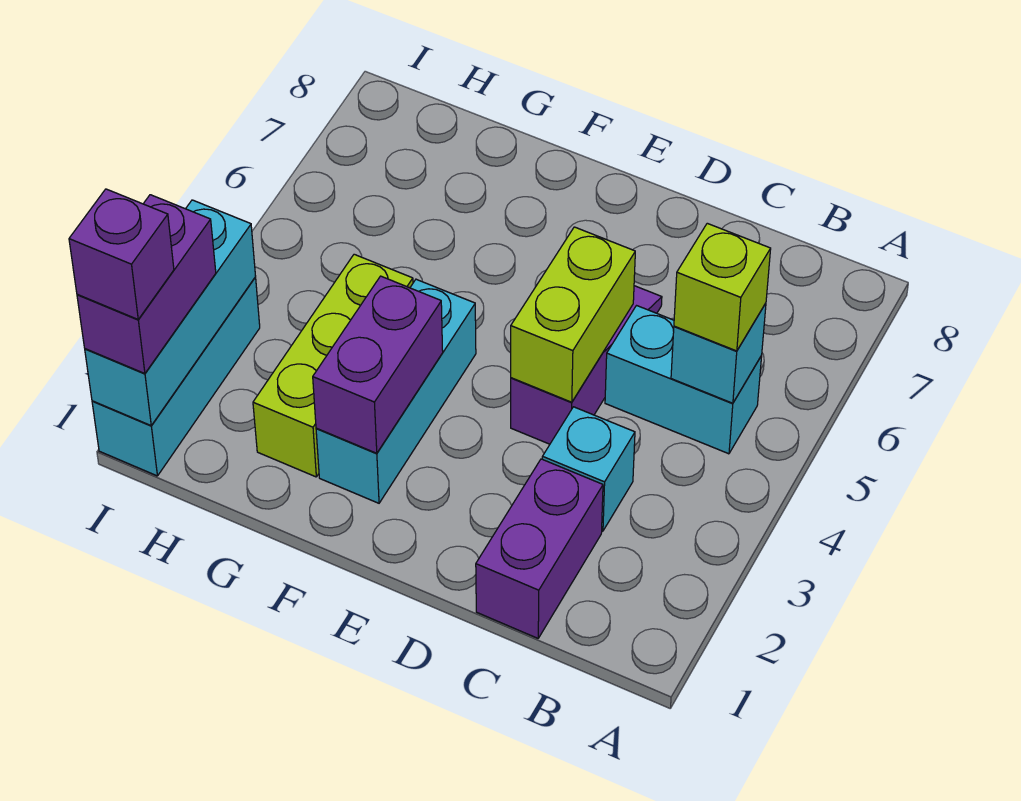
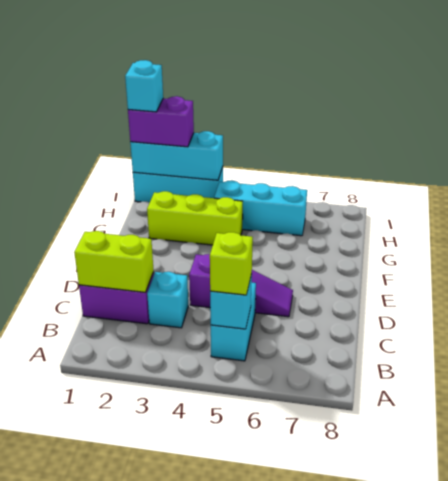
lime 1x2 brick [511,227,635,402] -> lime 1x2 brick moved to [74,231,154,292]
cyan 1x3 brick [316,279,476,503] -> cyan 1x3 brick moved to [214,180,307,236]
purple 1x2 brick [313,276,443,453] -> none
purple 1x1 brick [69,189,174,319] -> cyan 1x1 brick [125,60,163,112]

